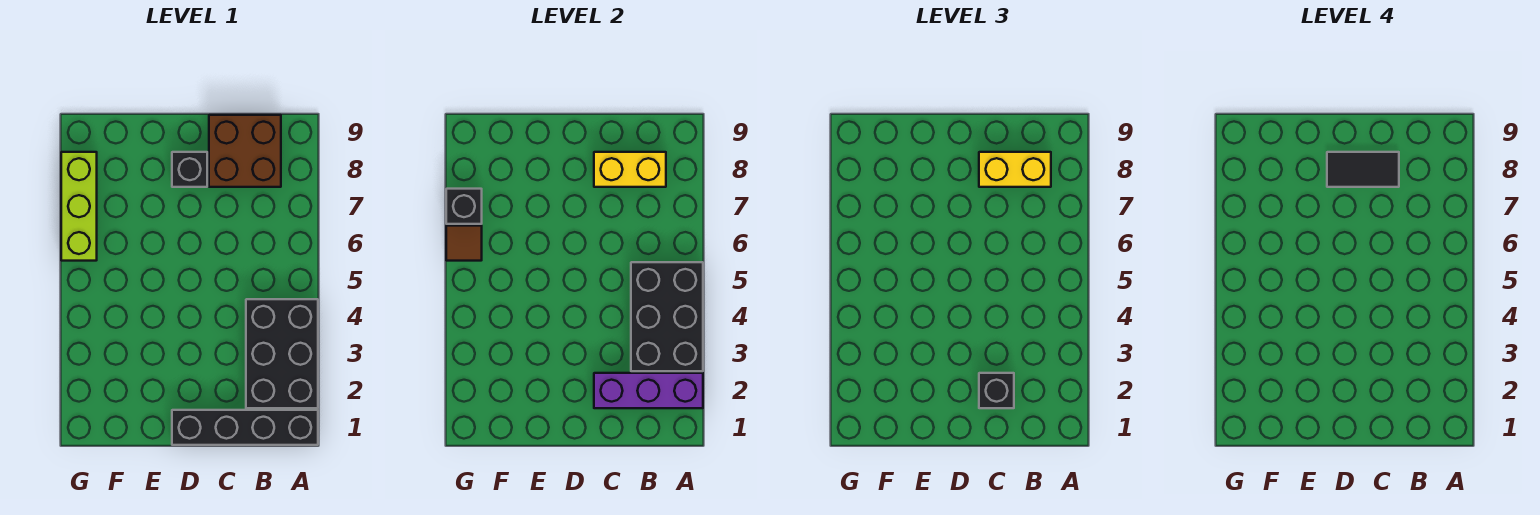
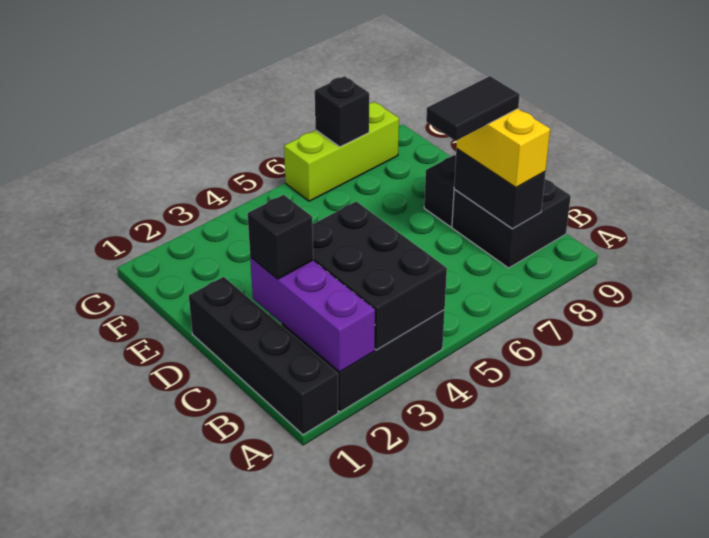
black 2x3 brick [631,262,703,371] -> black 2x3 brick turned to [312,201,447,350]
brown 2x2 brick [209,115,281,187] -> black 2x2 brick [452,179,571,268]
yellow 1x2 brick [594,152,666,187] -> black 1x2 brick [454,149,546,229]
black 1x2 tile [1327,152,1399,187] -> black 1x2 tile turned to [426,76,520,141]
brown 1x1 tile [446,226,482,261] -> none

